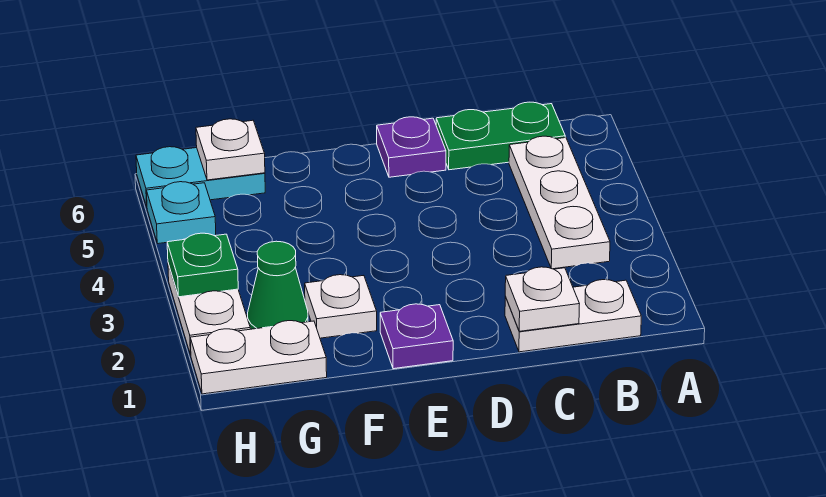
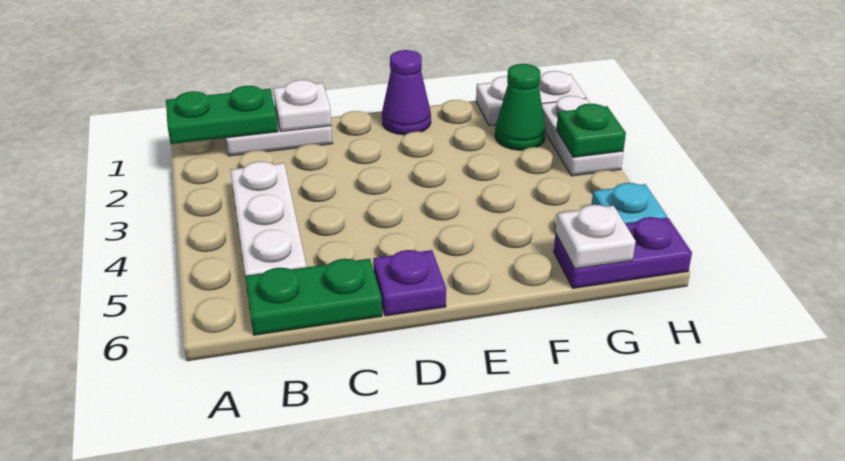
none -> green 1x2 plate [166,86,278,144]
purple 1x1 plate [380,304,453,369] -> purple 1x1 cone [382,50,431,135]
white 1x1 plate [305,275,377,338] -> none
cyan 1x2 plate [136,147,265,207] -> purple 1x2 plate [554,217,692,288]

